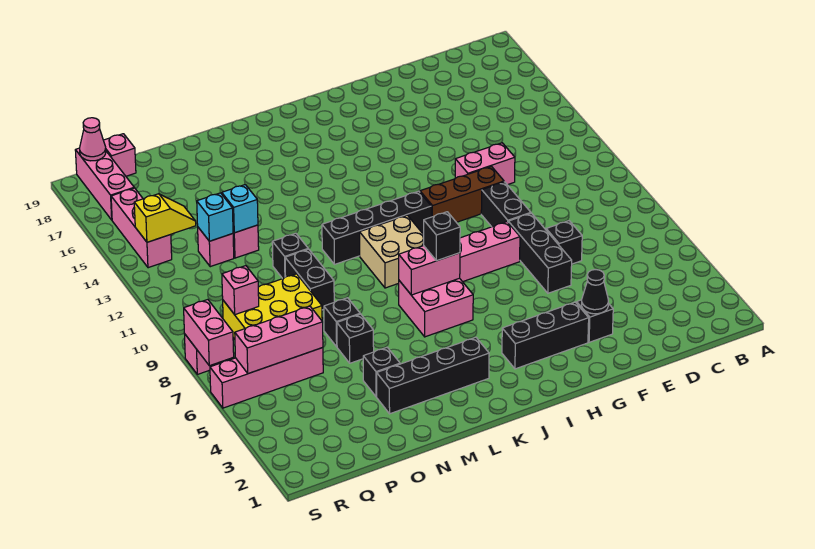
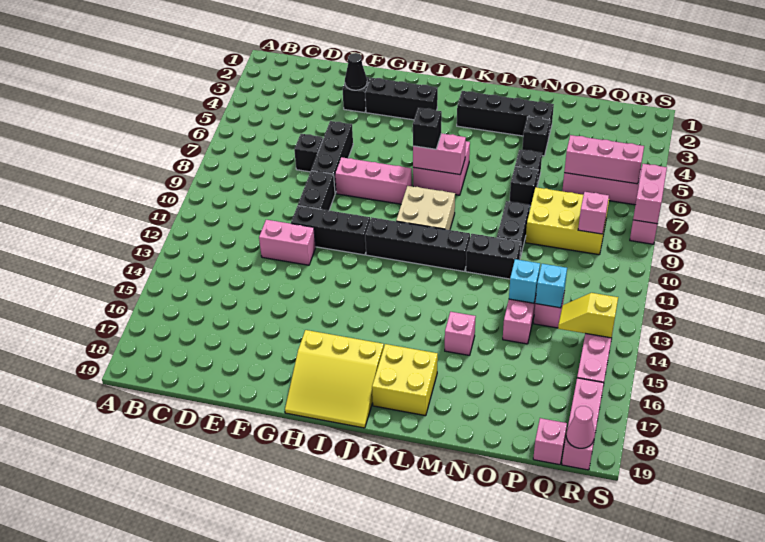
brown 1x3 brick [420,166,504,222] -> black 1x3 brick [291,206,370,255]
none -> yellow 3x3 slope [285,330,384,428]
none -> yellow 2x2 brick [372,344,438,416]
none -> pink 1x1 brick [445,312,476,356]
black 1x1 brick [272,233,308,279] -> black 1x2 brick [466,234,521,279]

